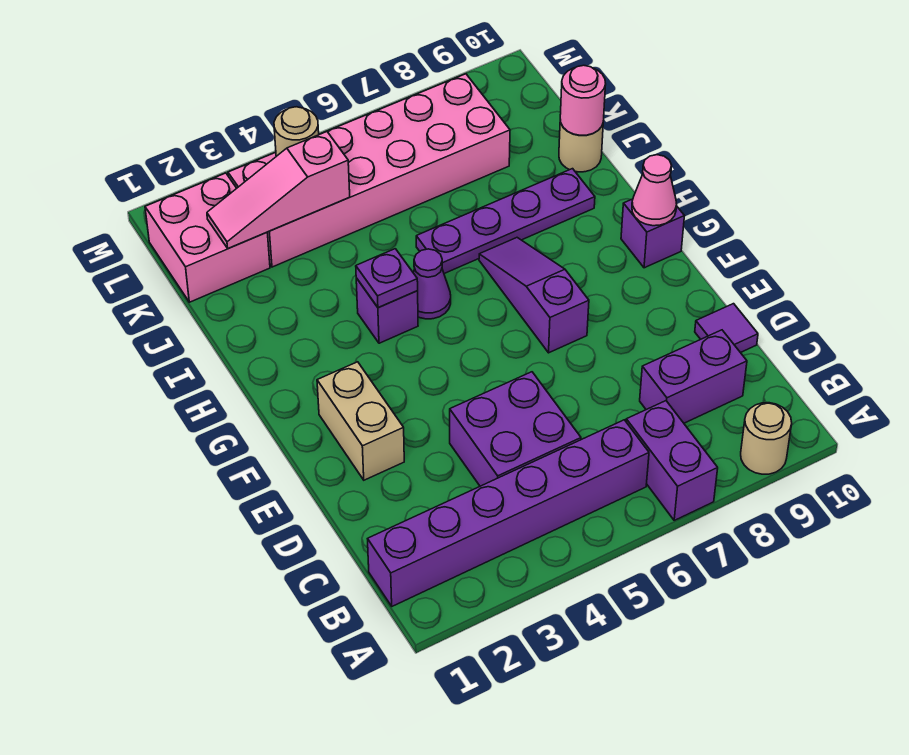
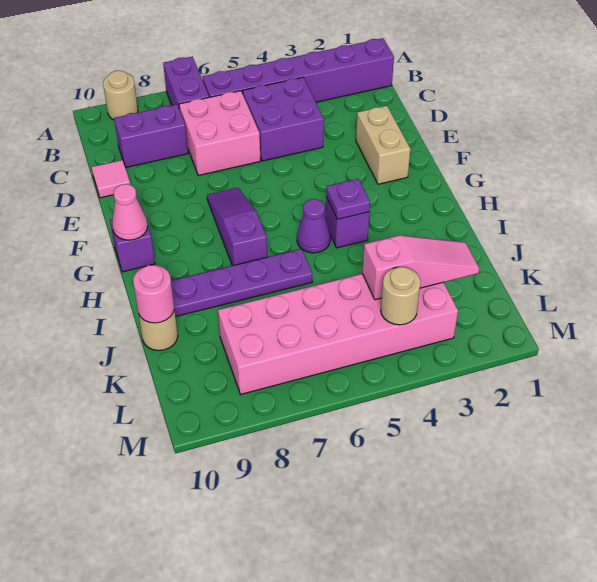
purple 1x1 tile [695,304,758,353] -> pink 1x1 tile [92,160,130,198]
purple 1x3 slope [479,238,589,353] -> purple 1x3 slope turned to [207,188,267,266]
pink 2x2 brick [145,173,270,302] -> pink 2x2 brick moved to [179,91,261,176]

